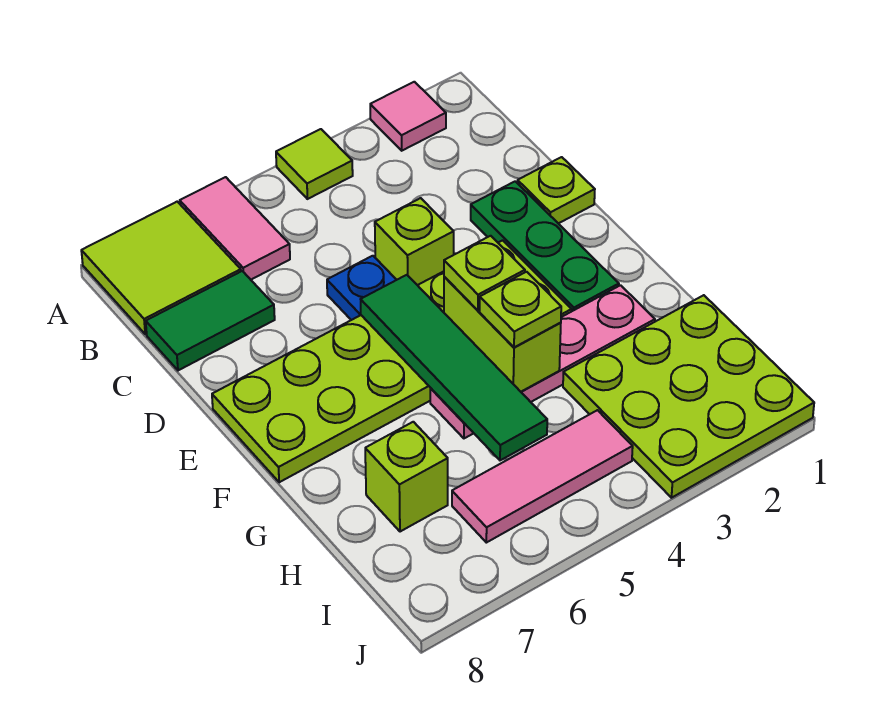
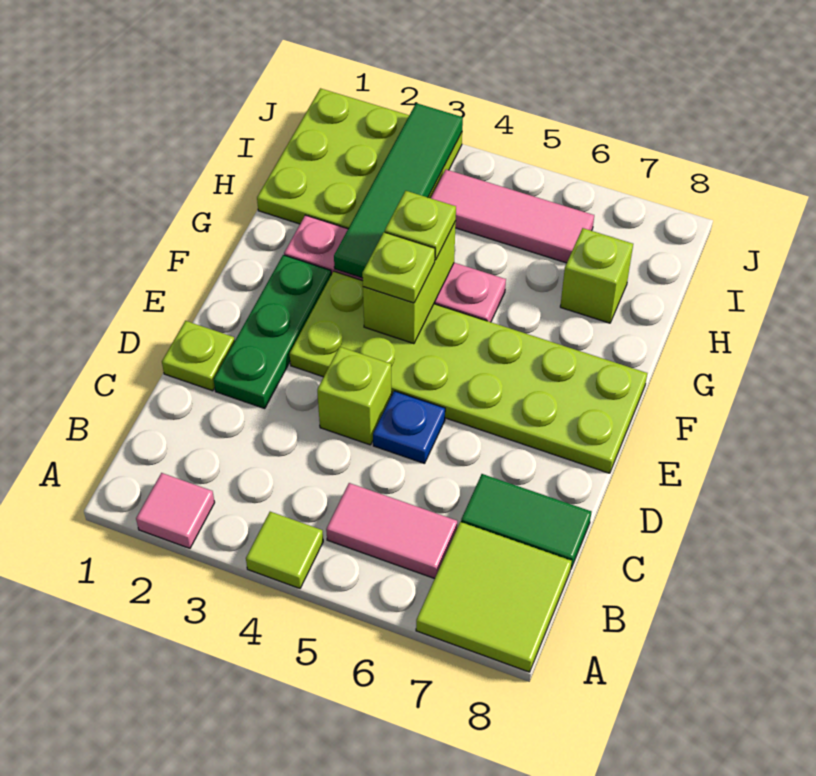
pink 1x2 tile [180,177,290,280] -> pink 1x2 tile turned to [326,483,457,579]
green 1x4 tile [361,275,547,460] -> green 1x4 tile moved to [334,103,463,278]

